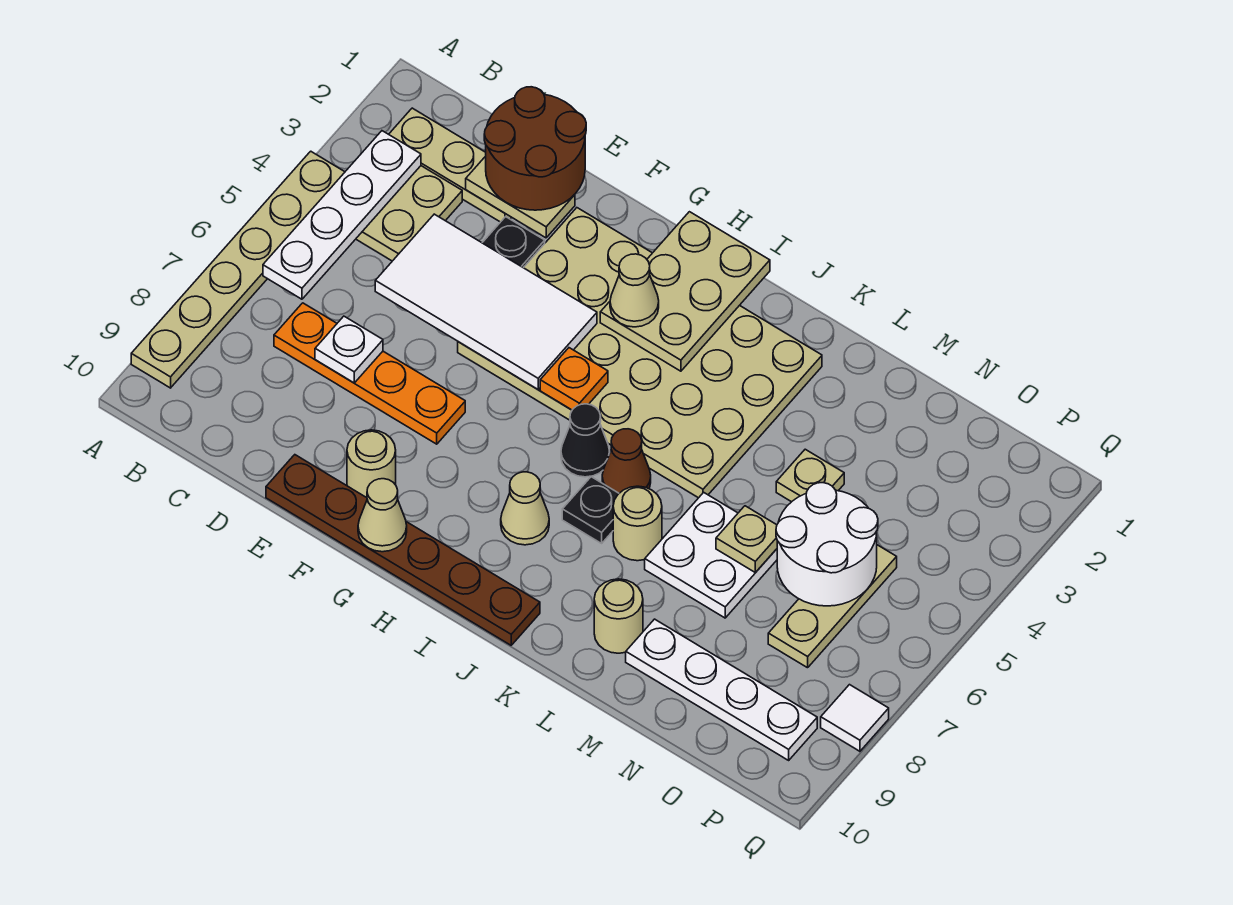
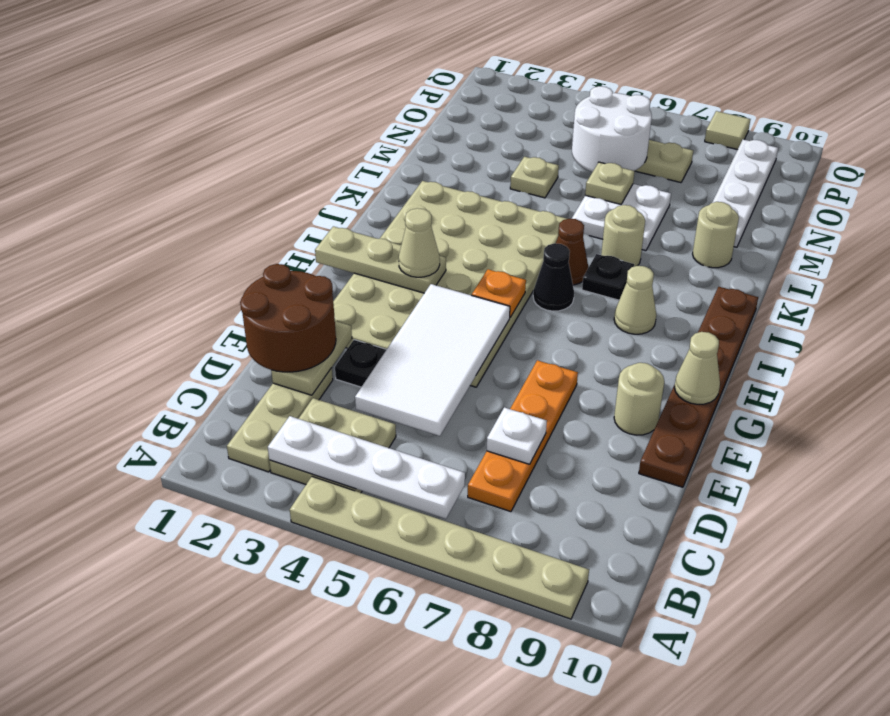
tan 2x3 plate [600,212,770,371] -> tan 1x3 plate [315,226,446,293]
white 1x1 tile [821,685,889,751] -> tan 1x1 tile [705,111,750,150]

